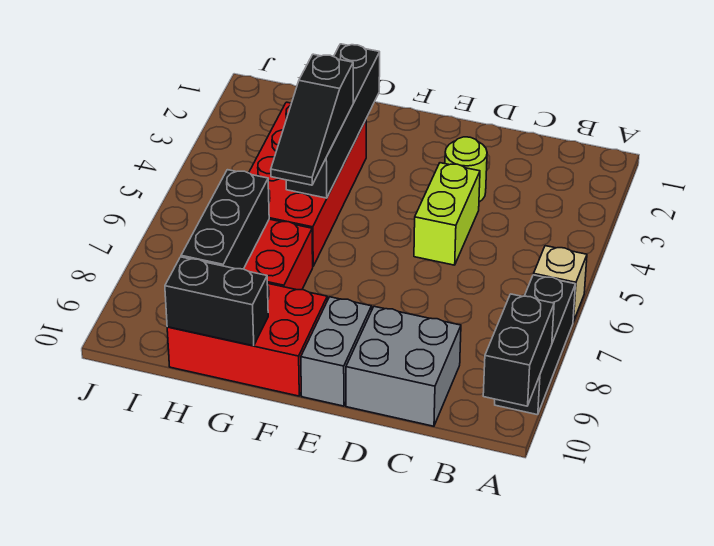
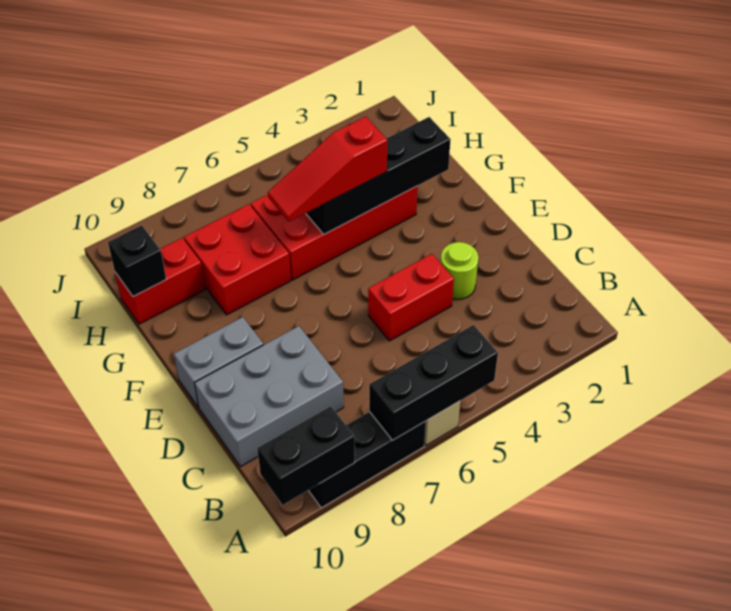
grey 2x2 brick [346,306,461,426] -> grey 2x3 brick [195,326,344,467]
lime 1x2 brick [414,163,480,265] -> red 1x2 brick [368,254,454,341]
red 2x3 brick [167,283,327,396] -> red 1x2 brick [115,238,205,324]
black 1x3 slope [271,54,353,185] -> red 1x3 slope [268,117,387,222]
black 1x2 brick [165,257,268,346] -> black 1x1 brick [108,225,166,296]
black 1x3 brick [181,170,269,269] -> black 1x3 brick moved to [369,325,498,440]

